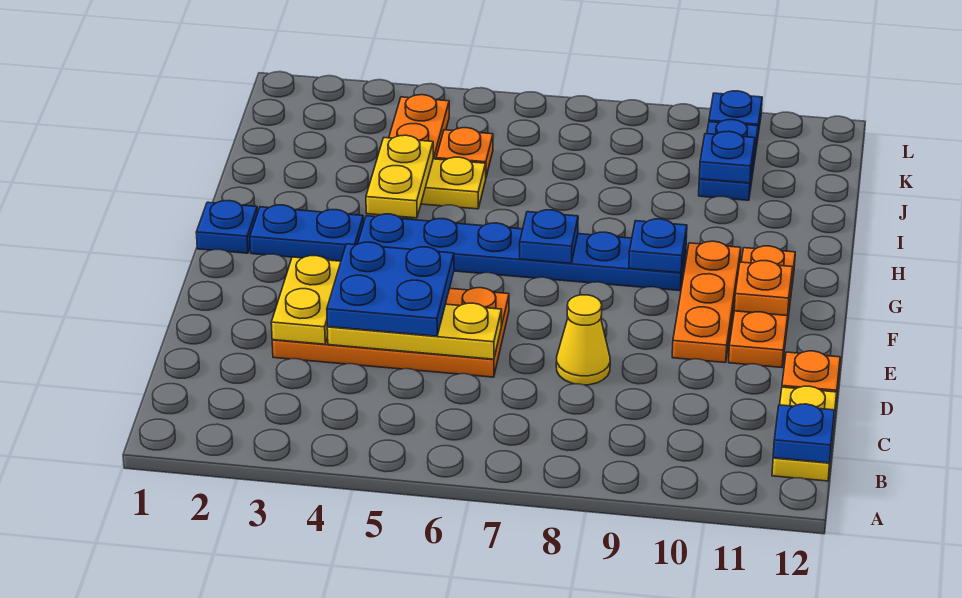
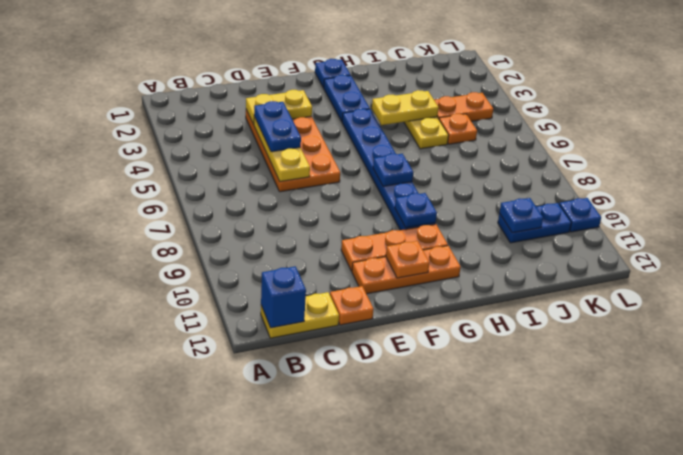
blue 1x1 plate [773,404,834,463] -> blue 1x1 brick [261,266,306,328]
blue 2x2 plate [327,242,454,336] -> blue 1x2 plate [254,101,301,152]
yellow 1x1 cone [556,295,610,385] -> none

